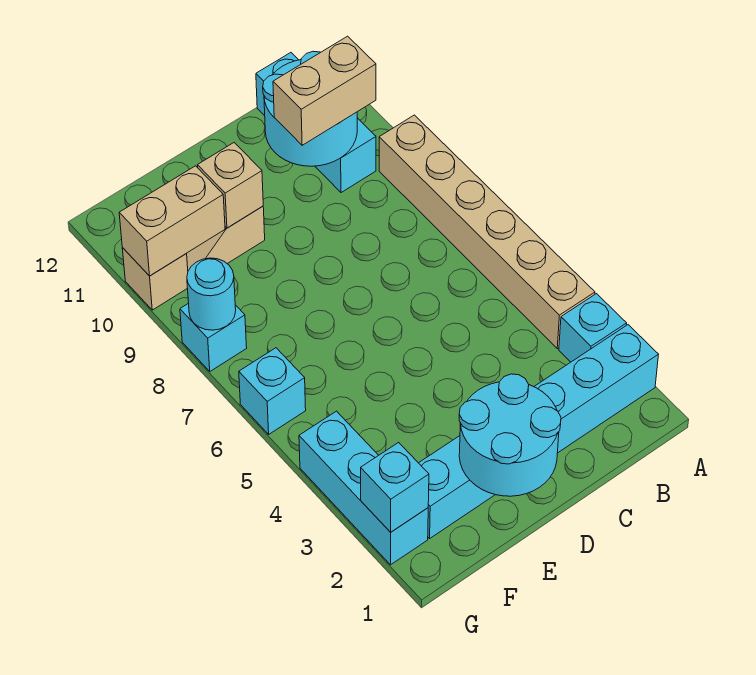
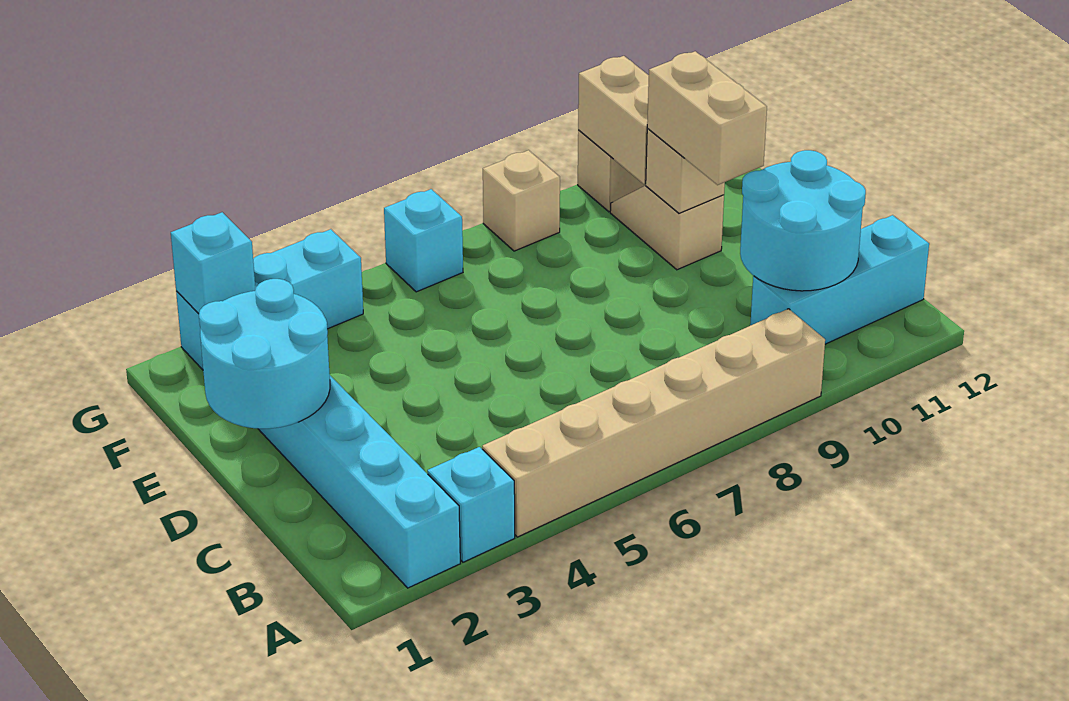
tan 1x2 brick [273,36,376,145] -> tan 1x2 brick moved to [647,51,767,185]
cyan 1x1 brick [180,303,247,371] -> tan 1x1 brick [483,150,560,251]
cyan 1x1 round brick [187,258,236,330] -> none

